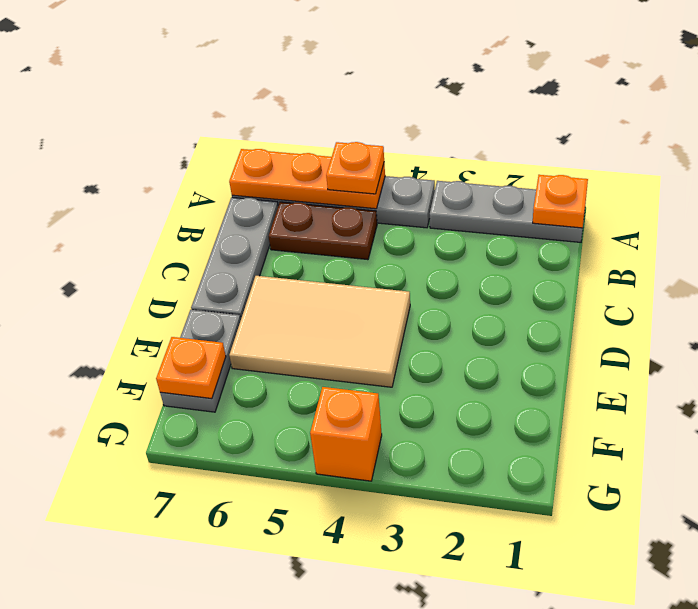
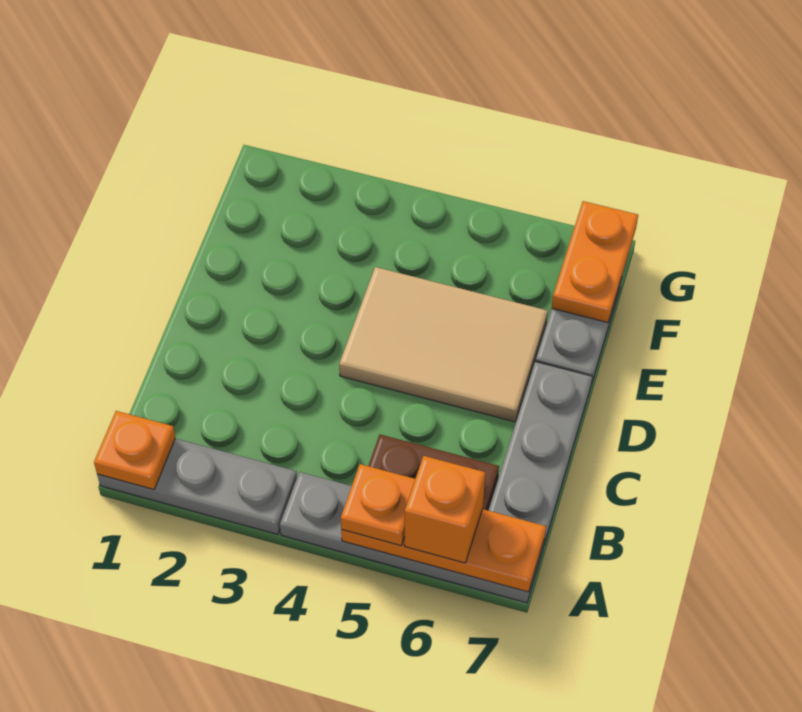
orange 1x1 plate [156,337,226,399] -> orange 1x2 plate [552,201,638,323]
orange 1x1 brick [310,387,382,481] -> orange 1x1 brick moved to [405,456,485,563]

